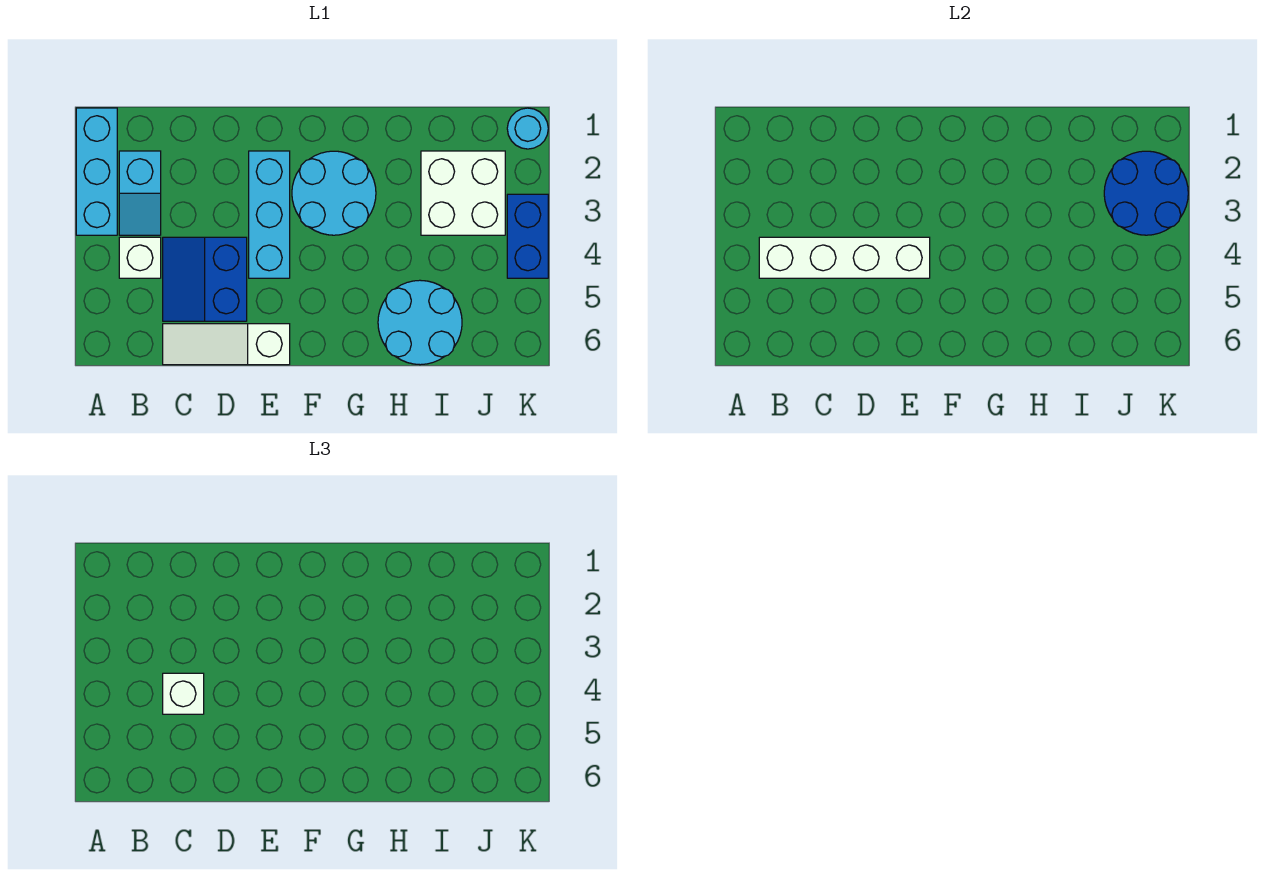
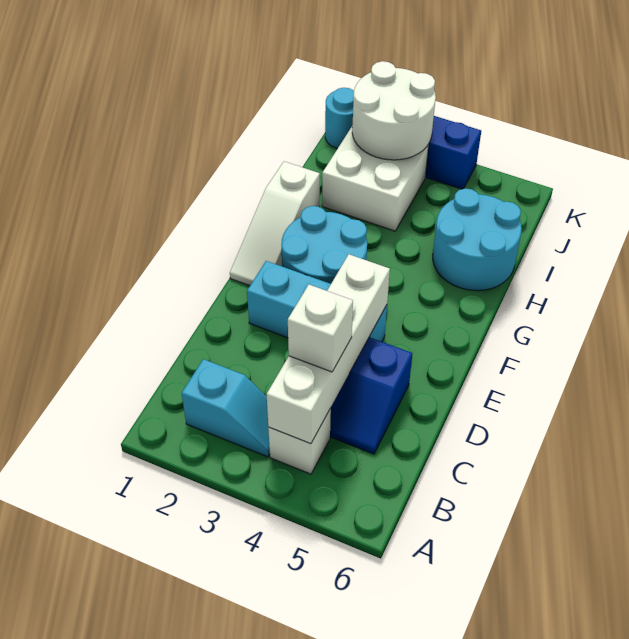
cyan 1x3 brick [76,108,117,235] -> none
white 1x3 slope [163,324,290,365] -> white 1x3 slope moved to [230,161,320,286]
blue 2x2 round brick [1104,151,1188,235] -> white 2x2 round brick [352,61,436,160]

